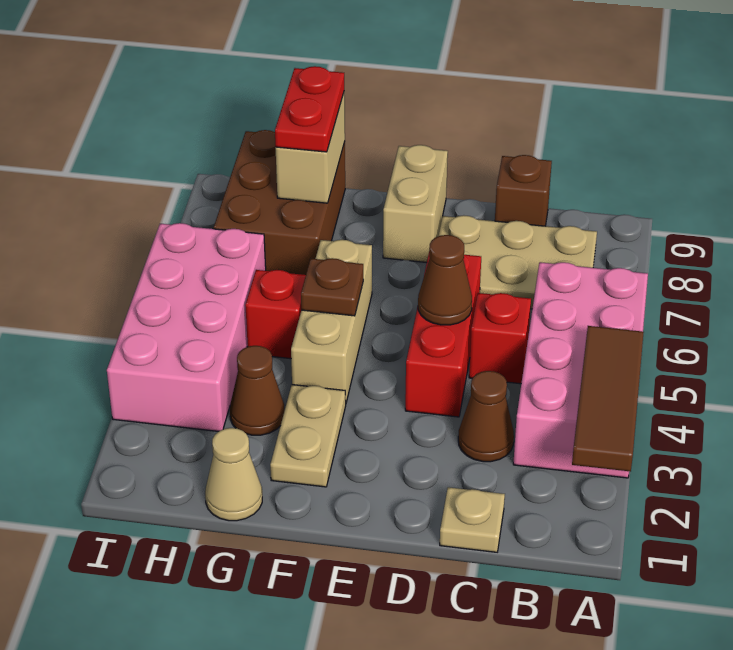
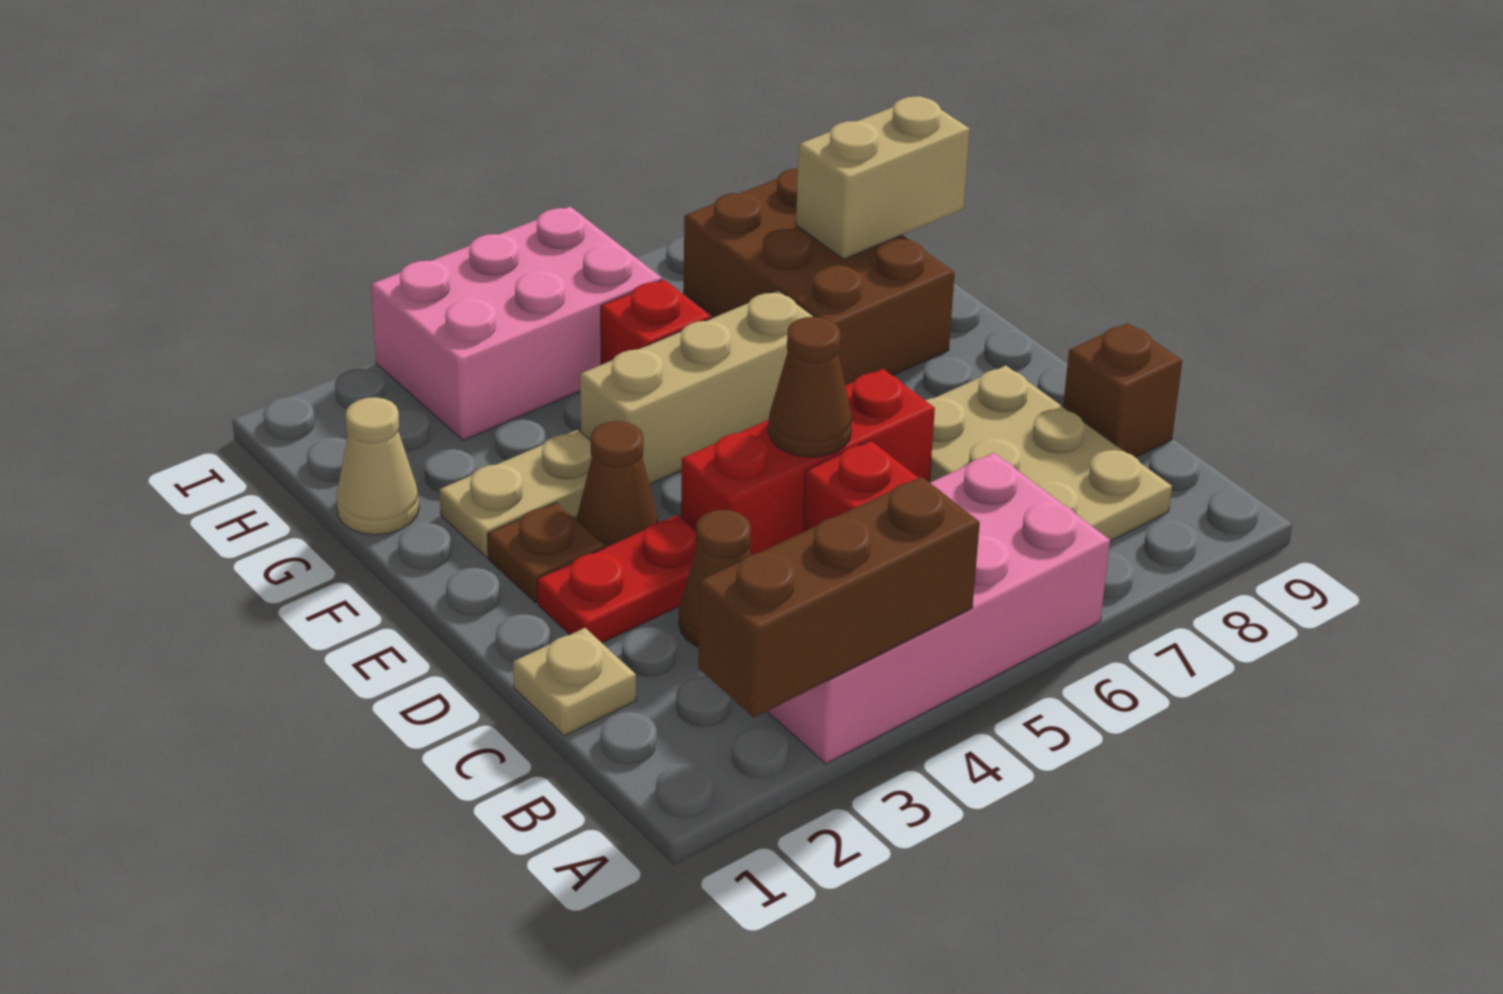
brown 1x3 tile [572,326,644,472] -> brown 1x3 brick [698,477,980,718]
tan 1x2 brick [383,145,448,263] -> none
brown 1x1 plate [301,258,363,316] -> brown 1x1 plate moved to [487,503,604,603]
brown 1x1 cone [230,346,285,435] -> brown 1x1 cone moved to [576,421,659,548]
brown 2x3 brick [214,130,345,275] -> brown 2x3 brick turned to [684,168,955,385]
red 1x2 plate [275,66,344,152] -> red 1x2 plate moved to [537,515,697,643]
pink 2x4 brick [107,223,266,431] -> pink 2x3 brick [371,207,662,440]

